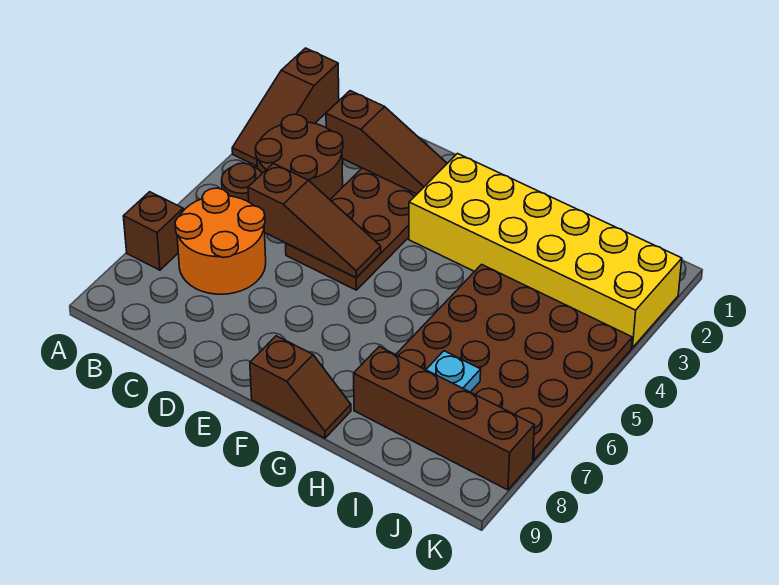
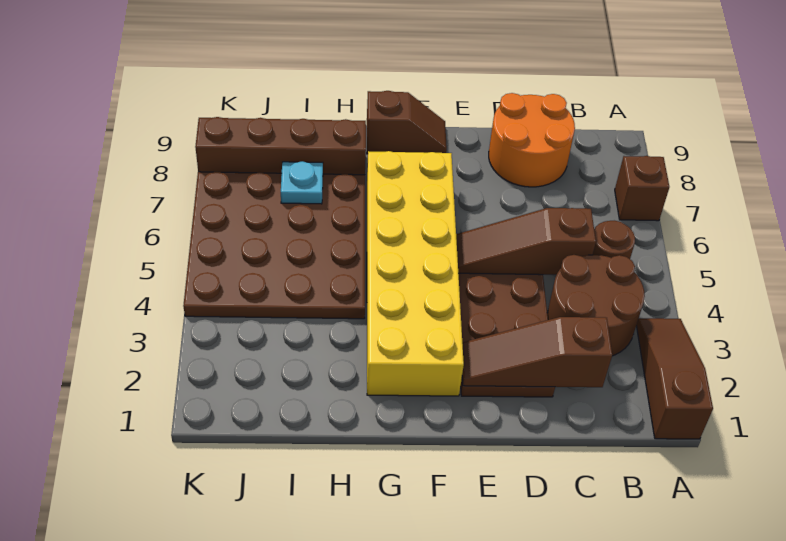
orange 2x2 round brick [175,188,266,294] -> orange 2x2 round brick moved to [489,93,575,187]
yellow 2x6 brick [409,154,682,348] -> yellow 2x6 brick turned to [367,151,464,396]
brown 1x2 slope [250,336,351,438] -> brown 1x2 slope turned to [367,91,447,154]

